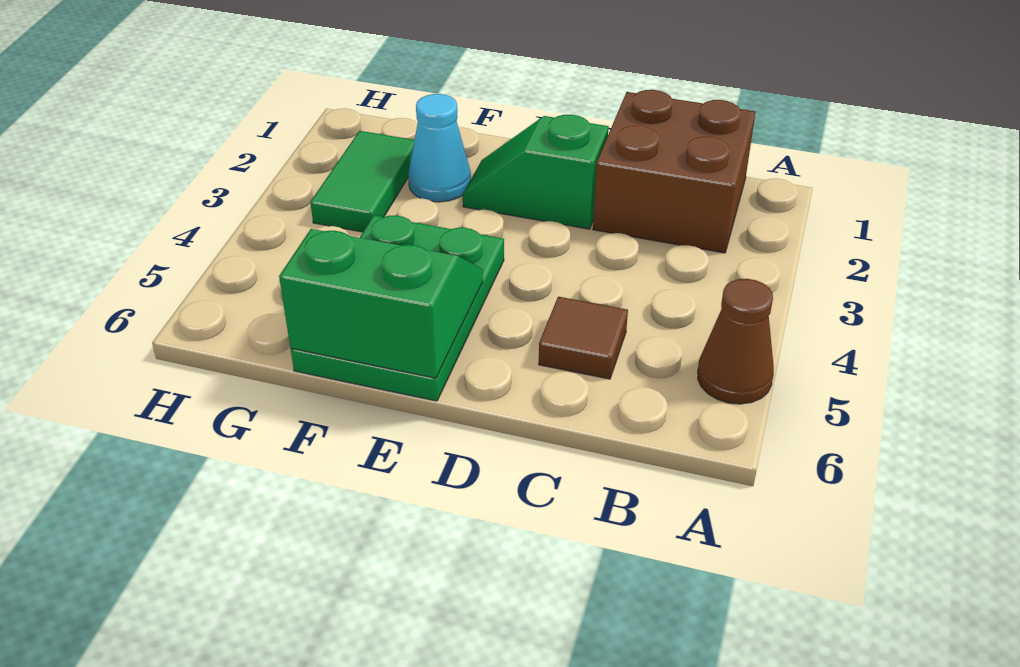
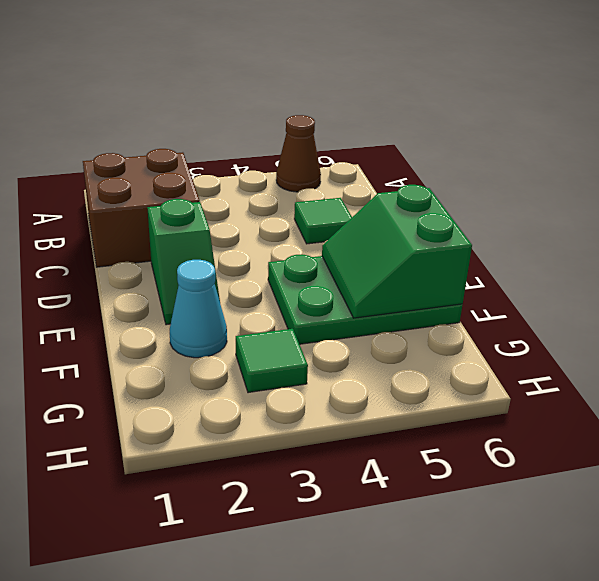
brown 1x1 tile [539,297,628,379] -> green 1x1 tile [294,198,352,244]
green 1x2 tile [310,131,414,232] -> green 1x1 tile [236,329,308,393]

